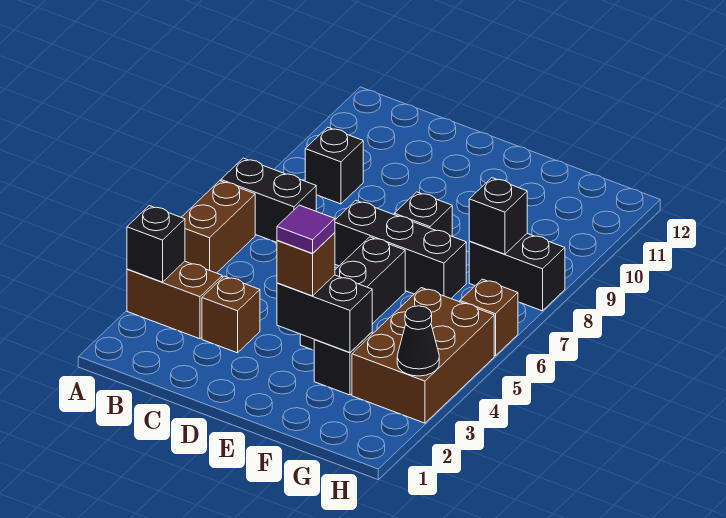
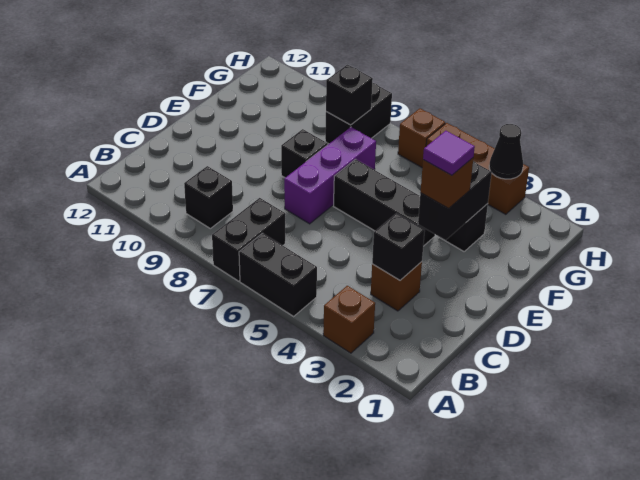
brown 1x2 brick [127,261,222,339] -> brown 1x1 brick [323,286,375,353]
black 1x1 brick [127,206,185,282] -> black 1x1 brick moved to [372,213,425,280]
brown 1x2 brick [181,181,255,273] -> black 1x2 brick [239,233,317,316]
black 1x3 brick [335,201,466,298] -> purple 1x3 brick [284,127,376,224]
brown 2x3 brick [352,288,494,423] -> brown 1x3 brick [426,123,529,214]

